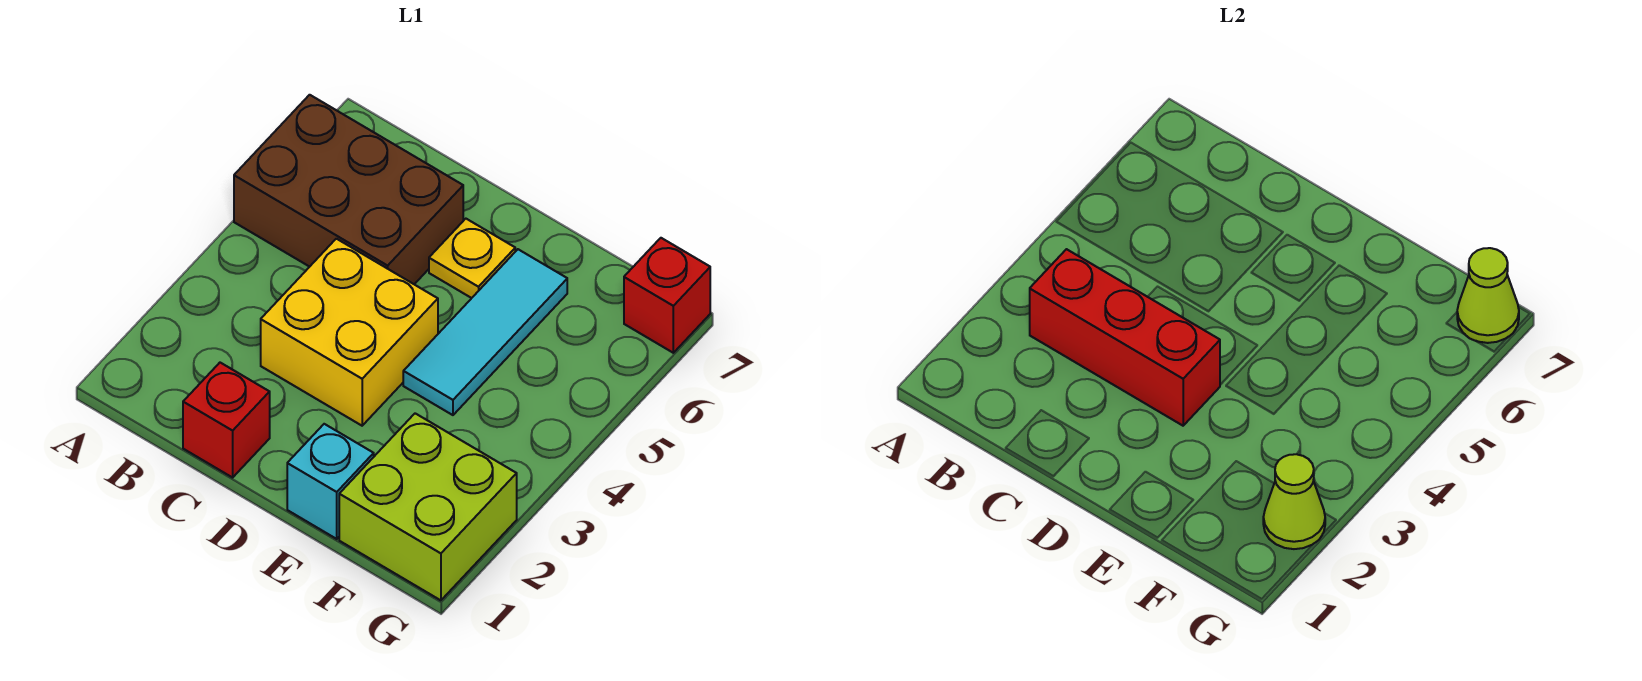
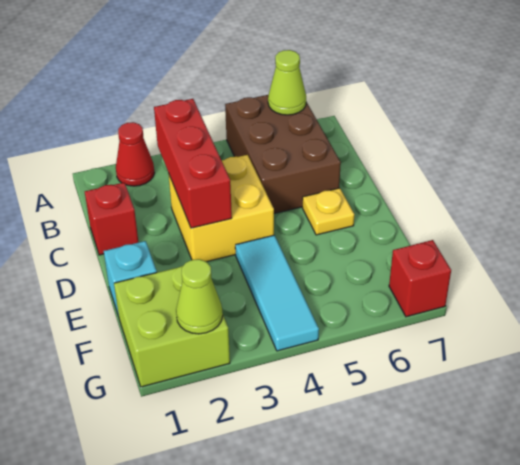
none -> red 1x1 cone [116,122,155,186]
cyan 1x3 tile [403,249,567,415] -> cyan 1x3 tile turned to [235,235,319,351]
lime 1x1 cone [1457,248,1519,343] -> lime 1x1 cone moved to [268,50,306,115]

